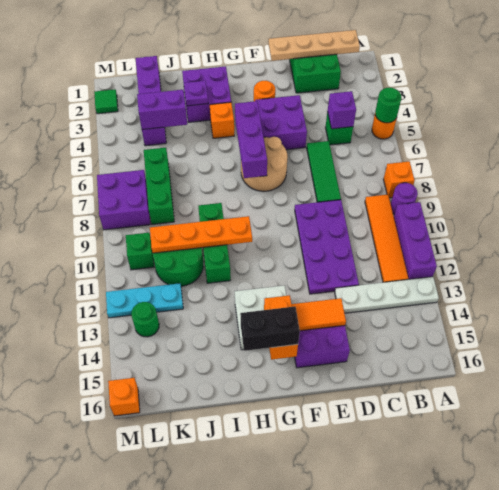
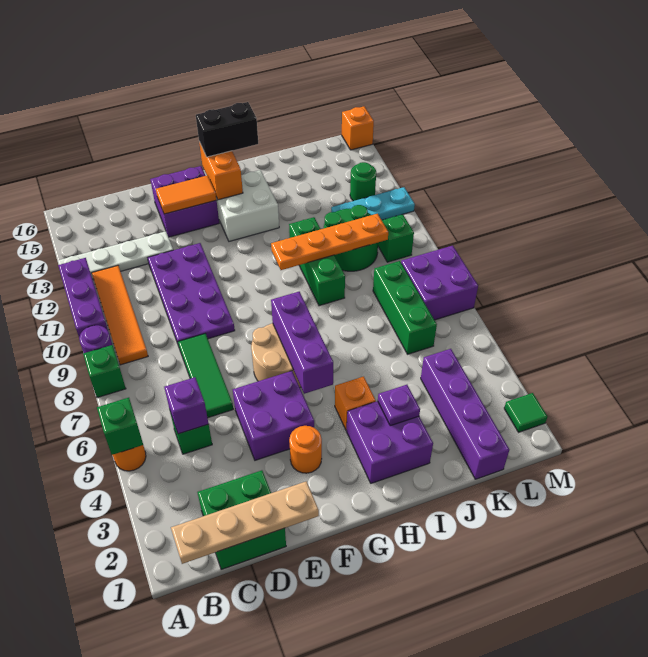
green 1x1 round brick [375,88,401,123] -> green 1x1 brick [97,398,143,455]
orange 1x1 brick [383,162,415,198] -> green 1x1 brick [83,345,126,398]
purple 1x2 brick [137,90,187,129] -> none

